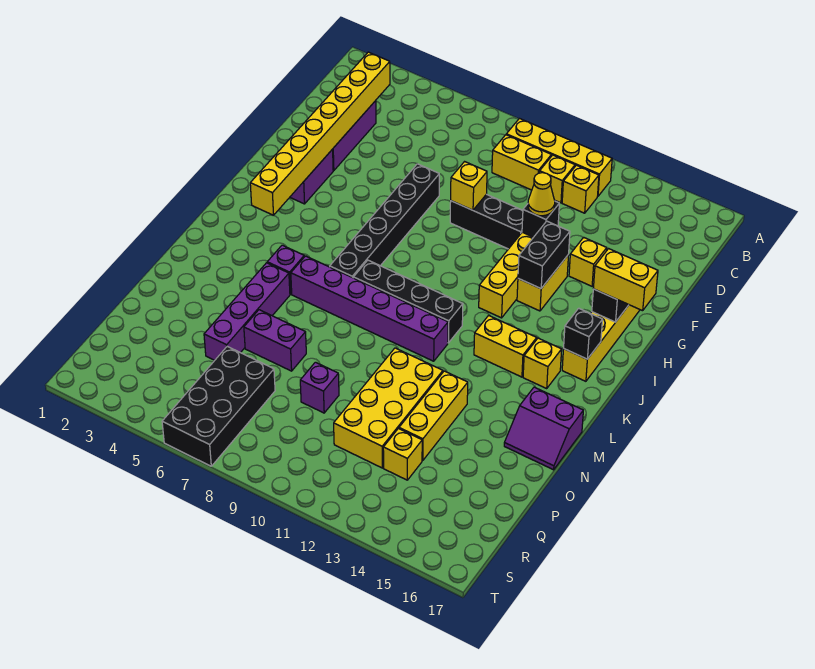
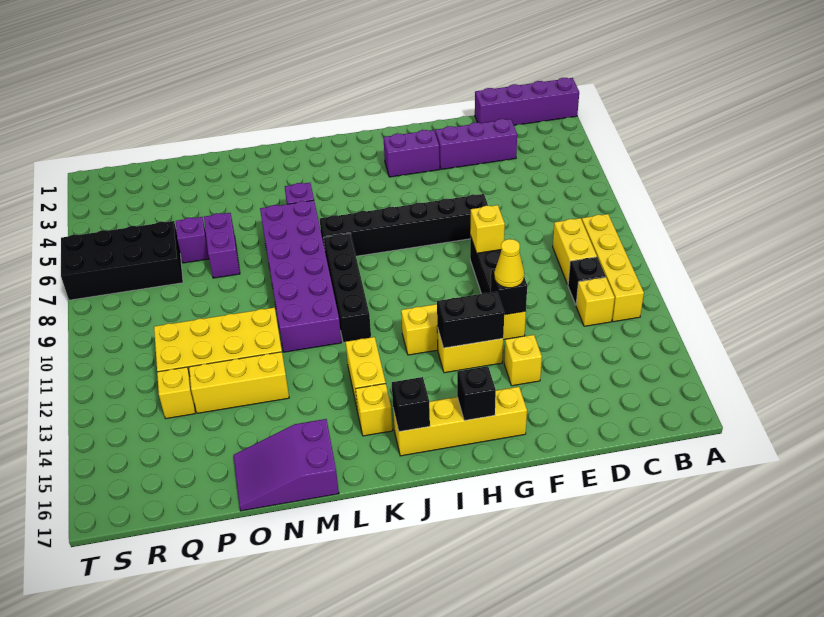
yellow 1x8 brick [250,52,390,215] -> none
yellow 1x1 brick [540,155,575,203] -> black 1x1 brick [568,257,606,305]
yellow 1x2 brick [593,249,658,311] -> none
purple 1x6 brick [291,256,448,361] -> purple 2x6 brick [260,200,342,352]
purple 1x4 brick [204,263,290,360] -> purple 1x4 brick moved to [475,78,579,125]
purple 2x2 slope [504,387,583,470] -> purple 2x3 slope [234,419,339,511]
purple 1x1 brick [300,362,339,413] -> purple 1x1 brick moved to [176,217,209,263]

